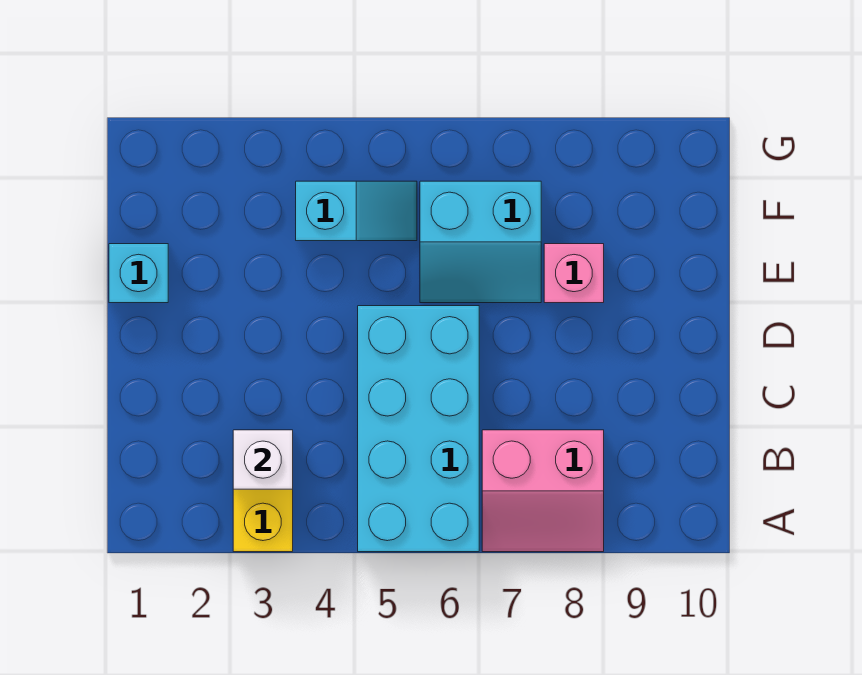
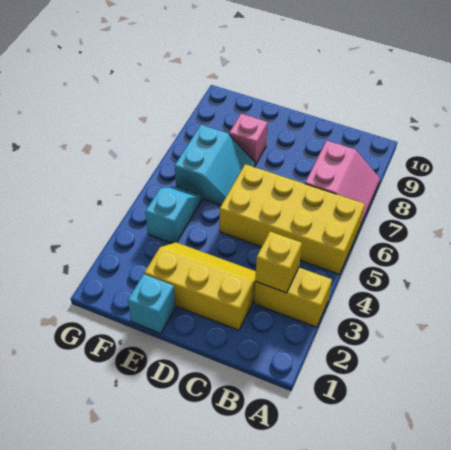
cyan 2x4 brick [358,306,479,552] -> yellow 2x4 brick [220,164,365,274]
white 1x1 brick [233,430,293,489] -> yellow 1x1 brick [255,232,302,293]
none -> yellow 2x3 slope [144,242,256,330]

